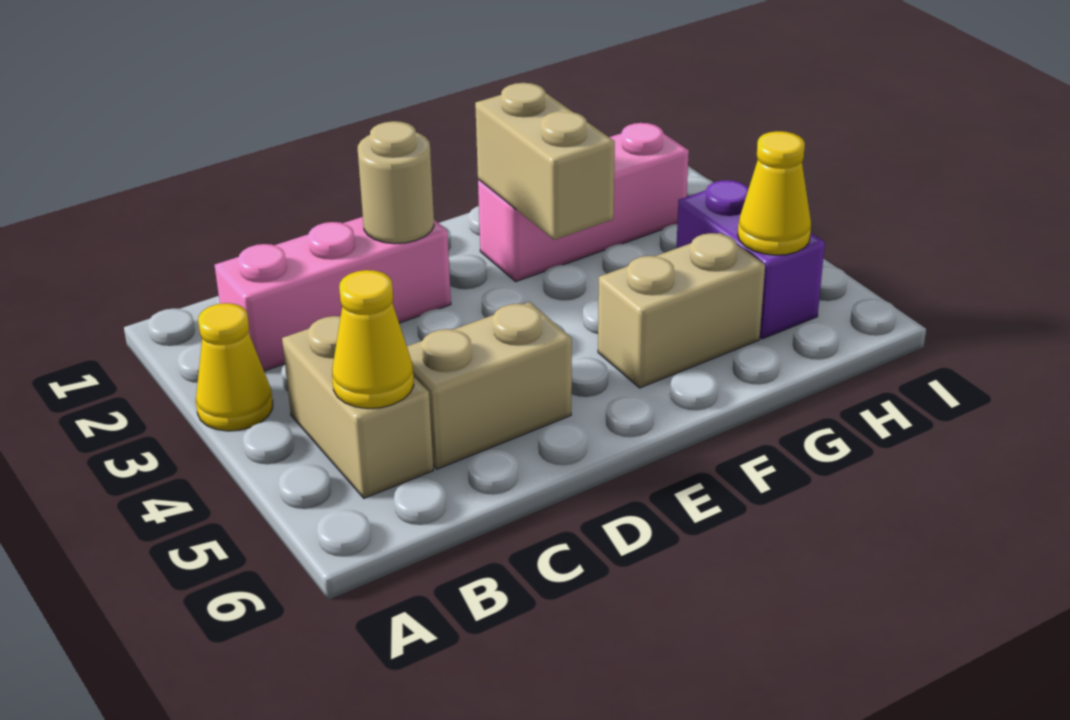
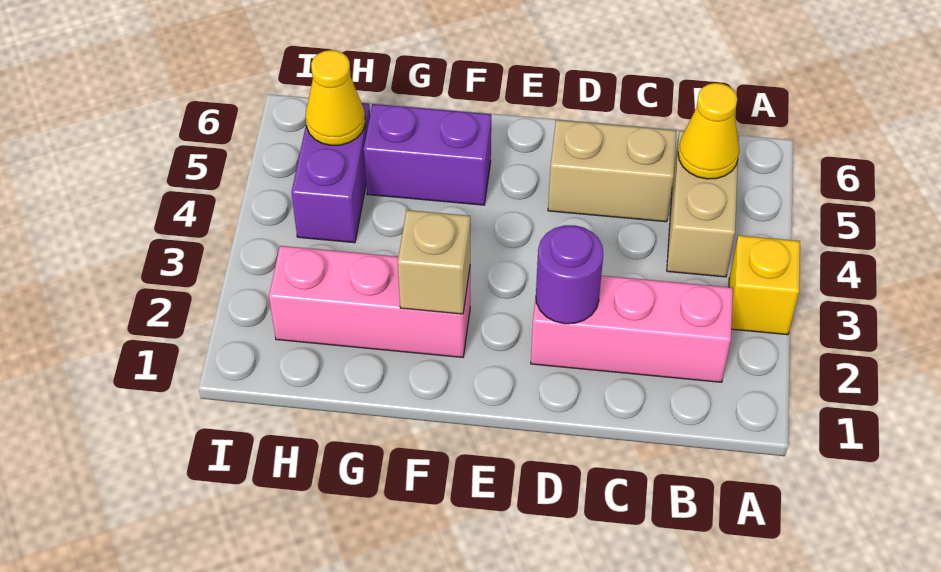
yellow 1x1 cone [196,303,273,431] -> yellow 1x1 brick [729,235,800,335]
tan 1x1 round brick [358,121,434,244] -> purple 1x1 round brick [536,225,603,324]
tan 1x2 brick [475,83,615,240] -> tan 1x1 brick [398,210,470,314]
tan 1x2 brick [598,233,765,388] -> purple 1x2 brick [364,104,491,205]

